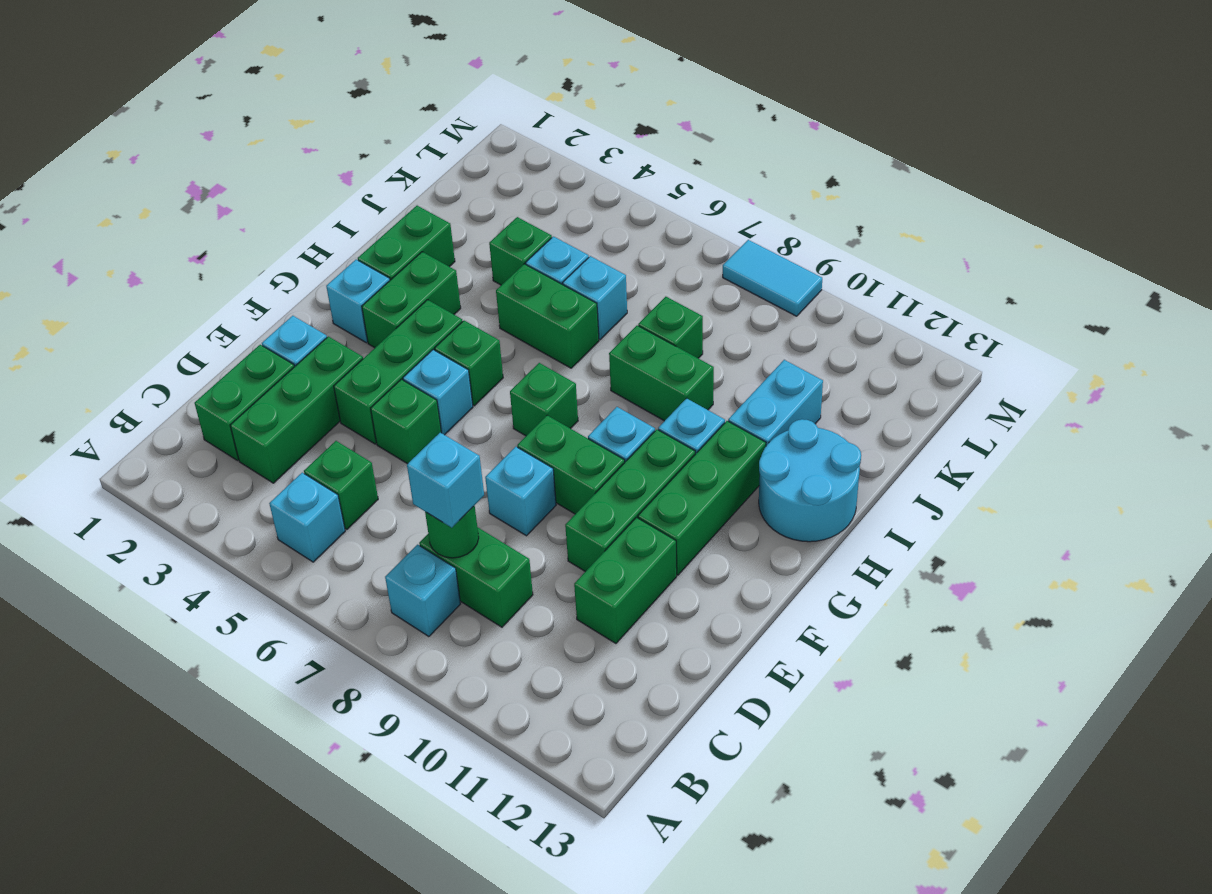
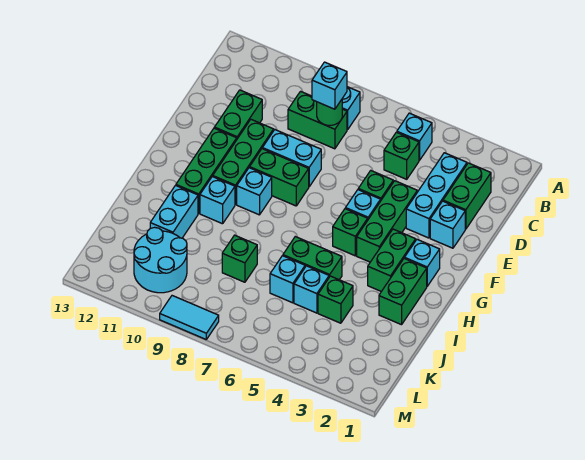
green 1x3 brick [230,336,363,483] -> cyan 1x3 brick [406,153,467,238]
cyan 1x1 brick [485,447,556,536] -> cyan 1x2 brick [262,130,321,187]
green 1x1 brick [510,363,578,436] -> none
cyan 2x2 round brick [759,419,861,542] -> cyan 2x2 round brick moved to [134,227,187,293]
green 1x2 brick [609,325,714,421] -> none

